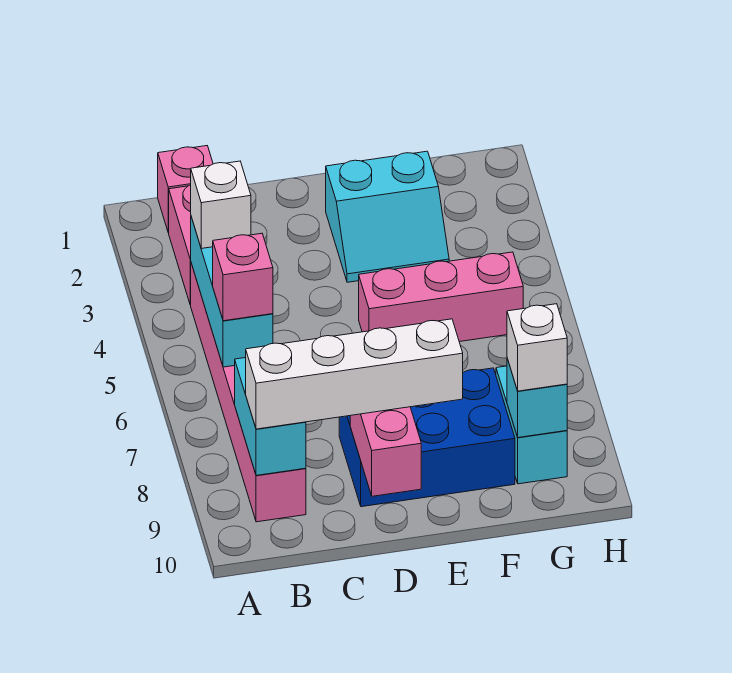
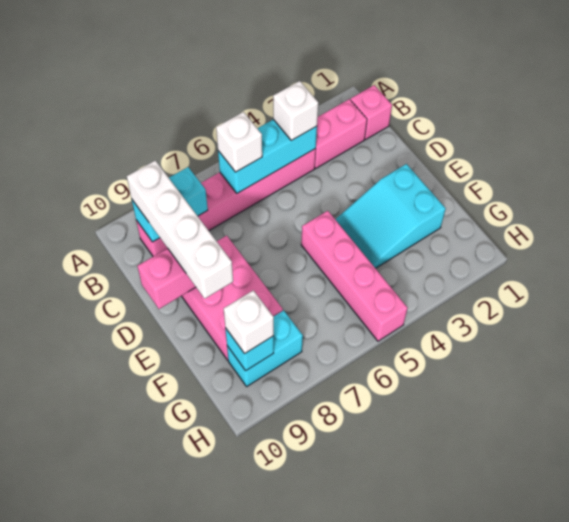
pink 1x1 brick [213,233,273,321] -> white 1x1 brick [216,112,262,172]
blue 2x3 brick [339,368,515,507] -> pink 2x3 brick [182,236,283,360]
cyan 2x2 slope [326,151,449,282] -> cyan 2x3 slope [335,164,446,268]
pink 1x3 brick [359,252,523,342] -> pink 1x4 brick [301,211,408,341]

